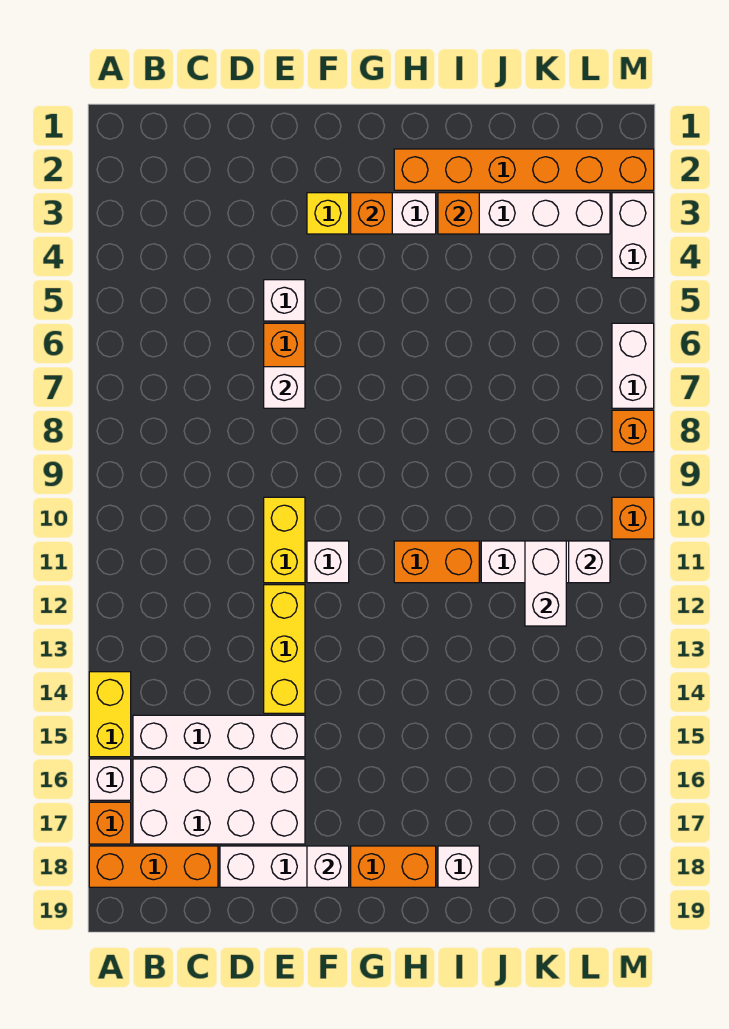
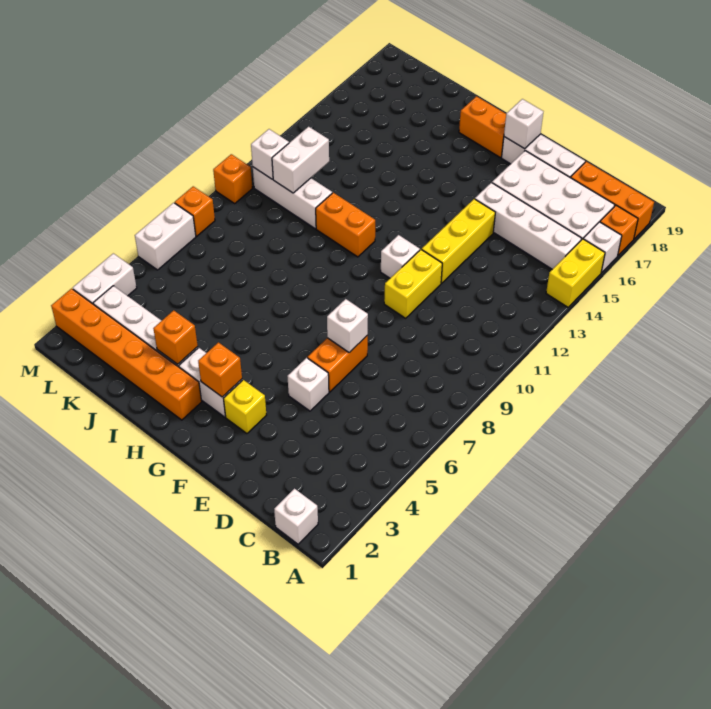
white 1x1 brick [438,846,479,887] -> white 1x1 brick moved to [274,489,318,544]

